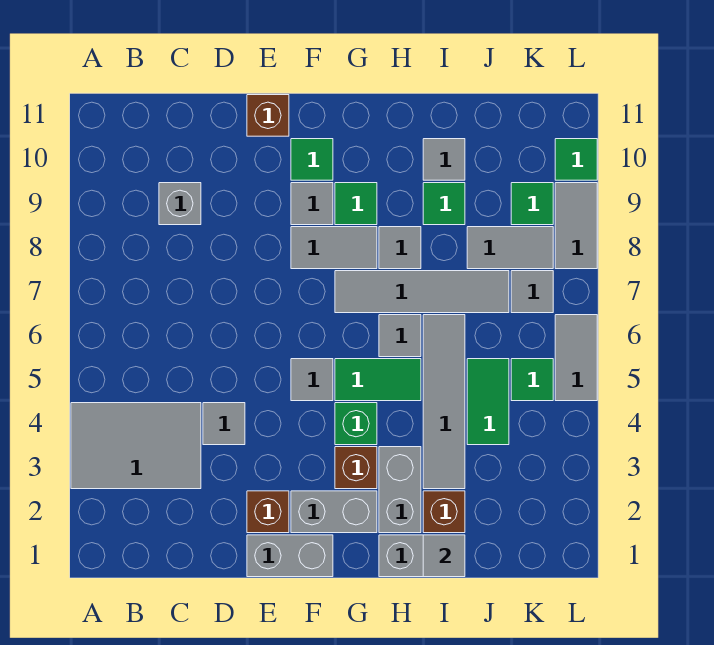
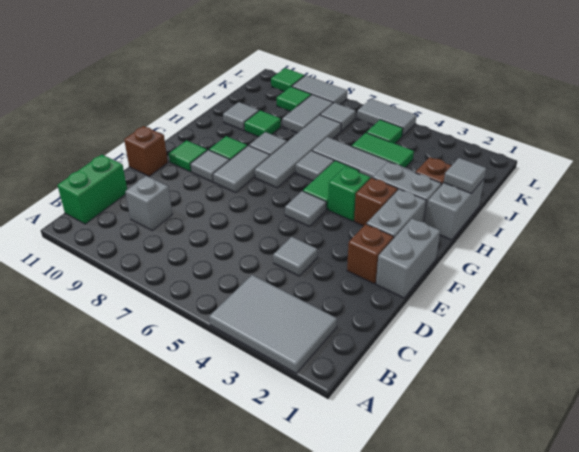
grey 2x3 tile [71,403,201,489] -> grey 2x3 tile turned to [209,275,337,373]
none -> green 1x2 brick [58,155,127,224]

